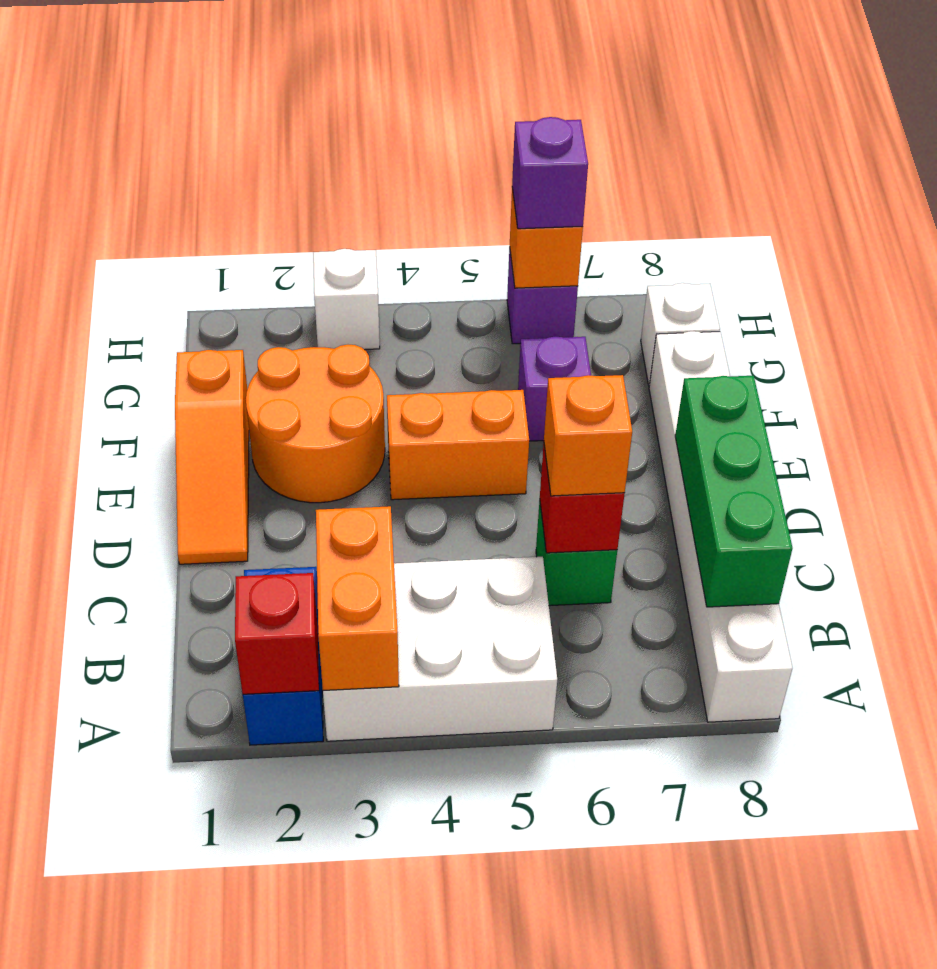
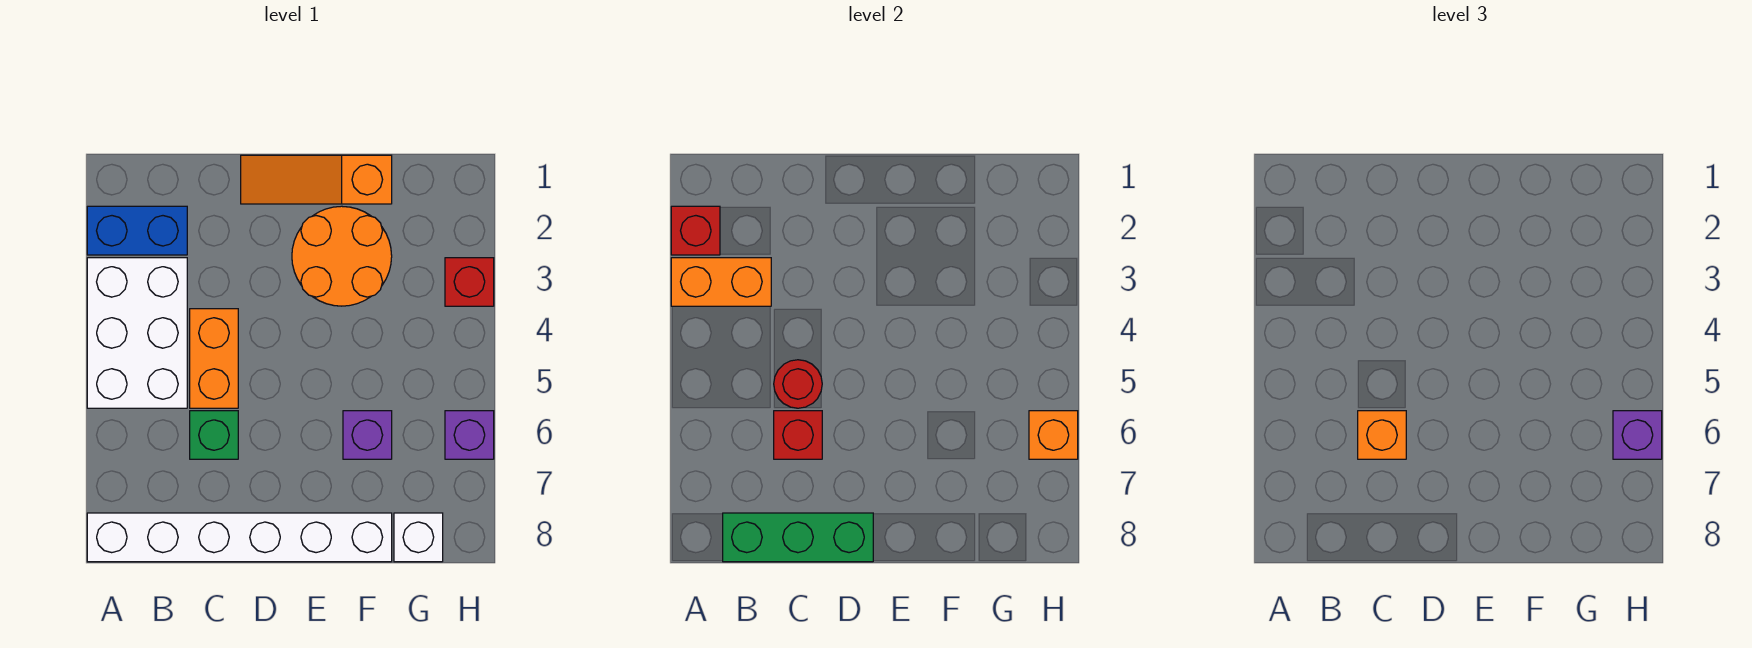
none -> red 1x1 round brick [774,360,822,408]
orange 1x2 brick [387,390,529,500] -> orange 1x2 brick moved to [190,309,238,408]
white 1x1 brick [313,249,380,350] -> red 1x1 brick [445,258,494,306]

